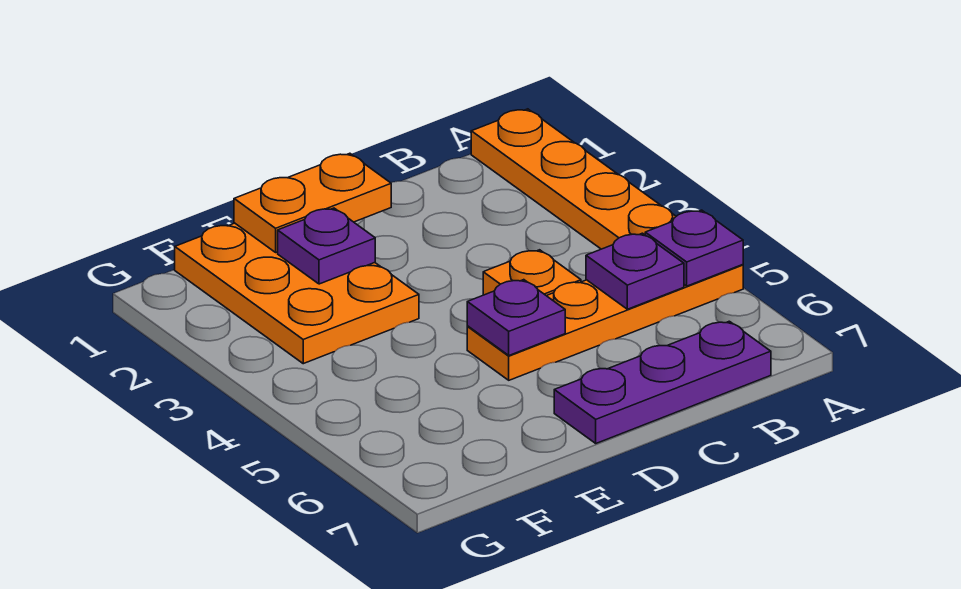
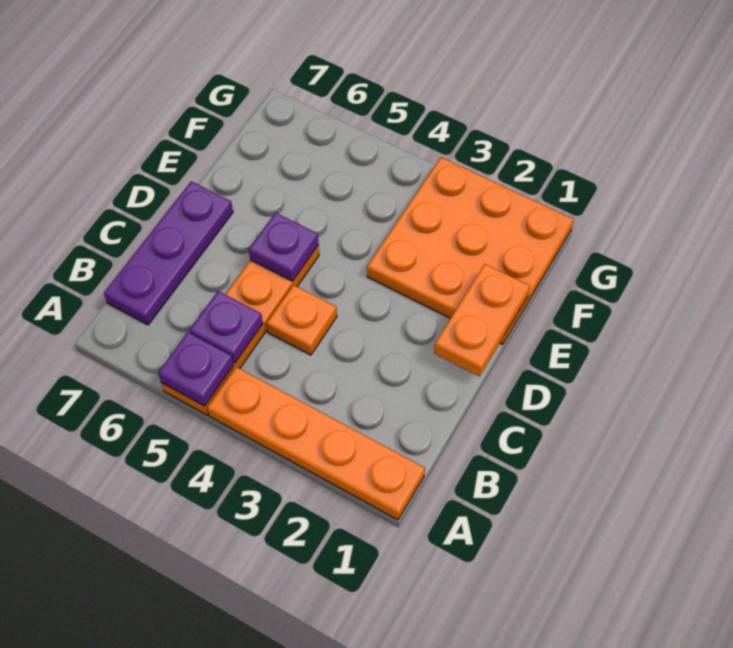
orange 2x3 plate [175,223,419,364] -> orange 3x3 plate [367,157,574,344]
purple 1x1 plate [278,208,375,284] -> none

